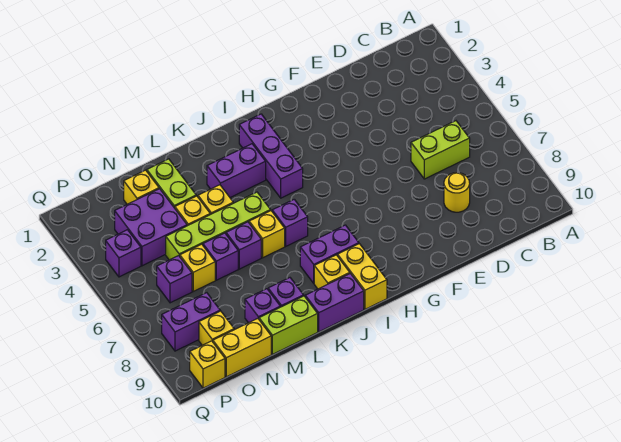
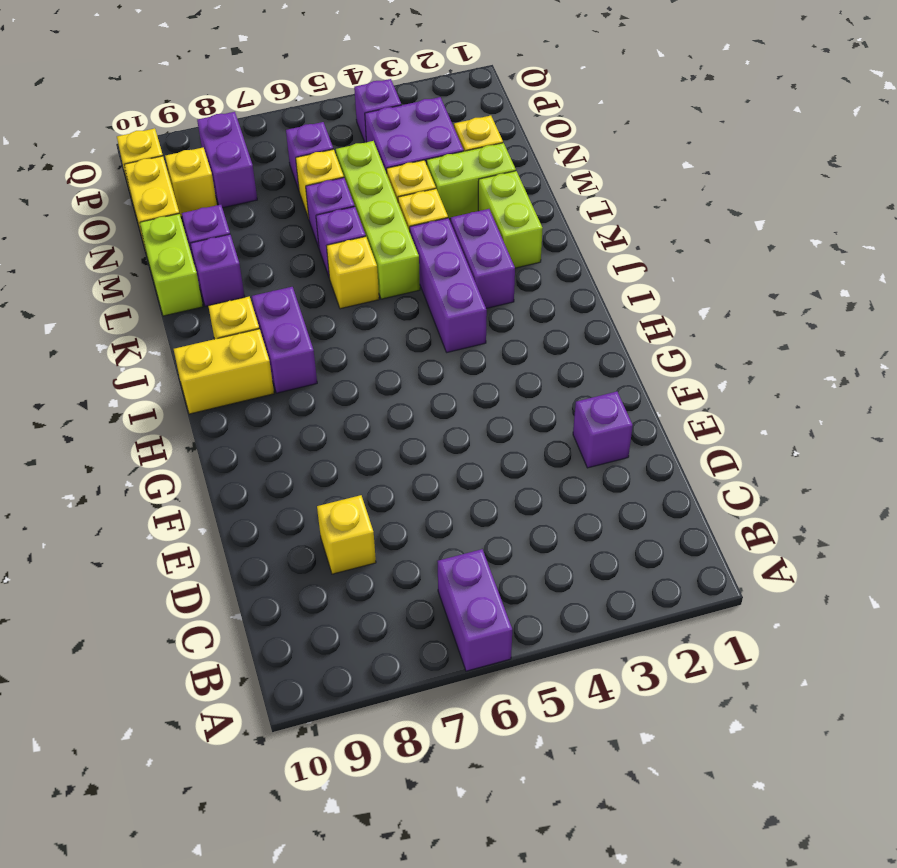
lime 1x2 brick [411,121,470,179] -> lime 1x2 brick moved to [478,171,543,268]
yellow 1x1 round brick [444,173,470,212] -> yellow 1x1 brick [317,495,376,574]
purple 1x3 brick [239,114,303,198] -> purple 1x3 brick turned to [410,218,487,352]
purple 1x1 brick [272,199,308,246] -> purple 1x1 brick moved to [573,392,633,468]
purple 1x2 brick [305,273,364,332] -> purple 1x2 brick moved to [437,549,512,671]

